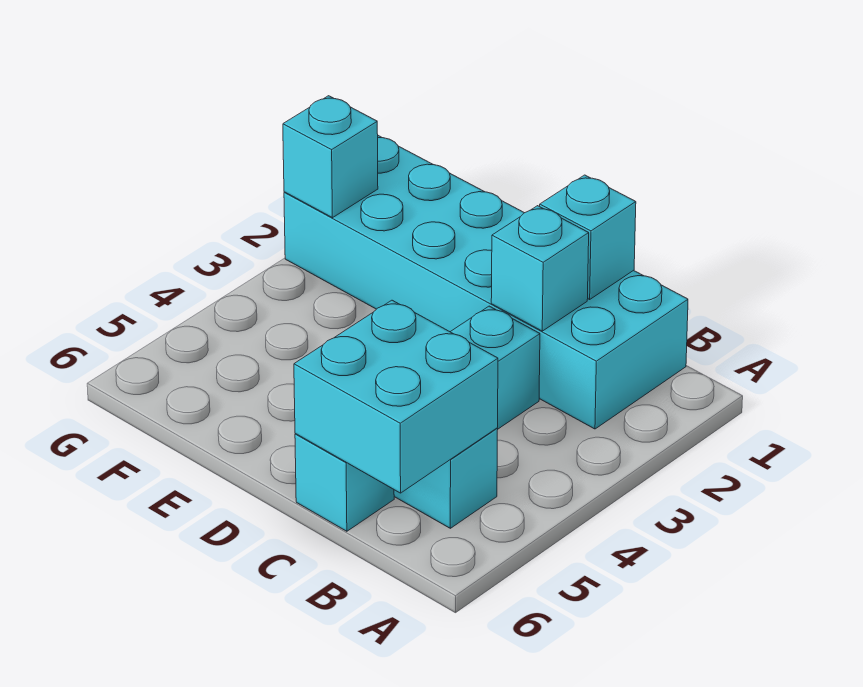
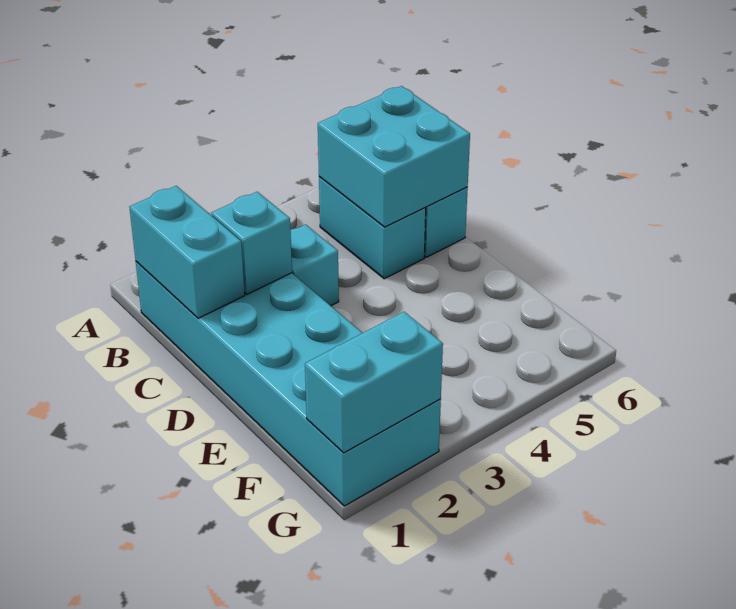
cyan 1x1 brick [540,175,636,299] -> cyan 1x2 brick [129,186,245,318]
cyan 1x1 brick [283,96,378,218] -> cyan 1x2 brick [305,312,443,453]

